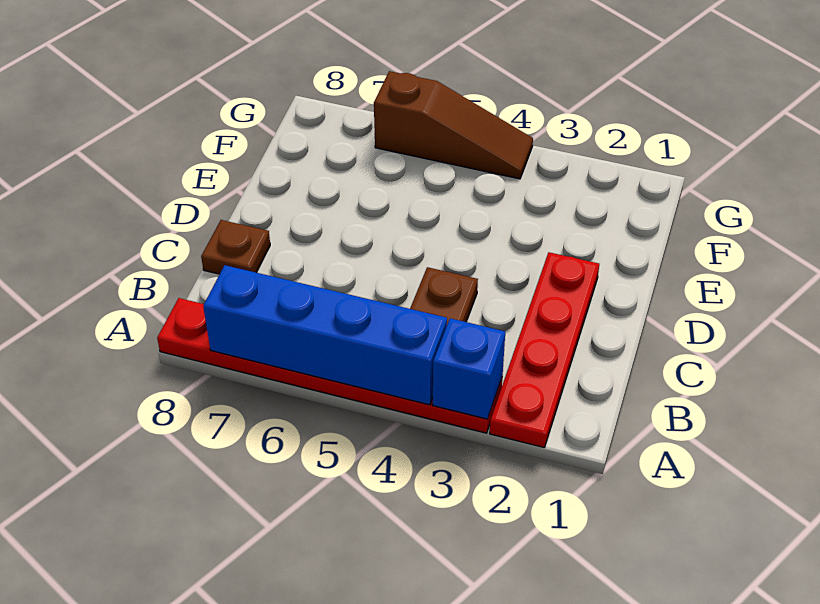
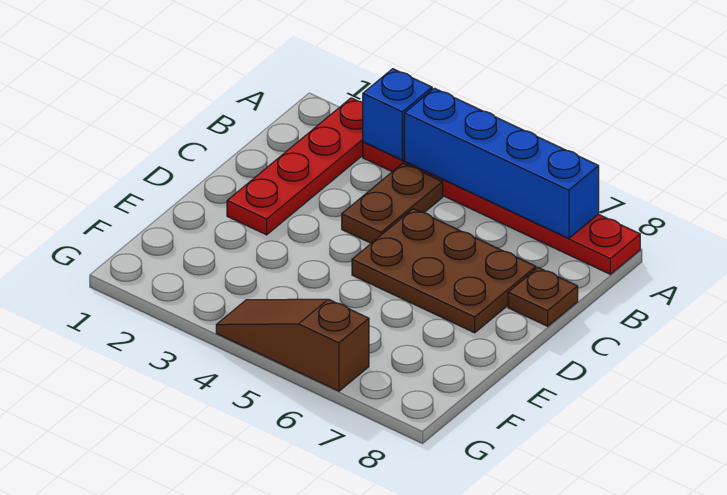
none -> brown 2x3 plate [352,209,536,333]

